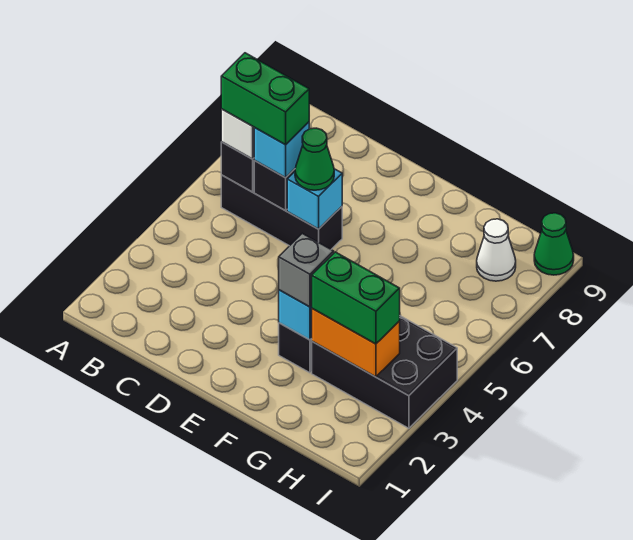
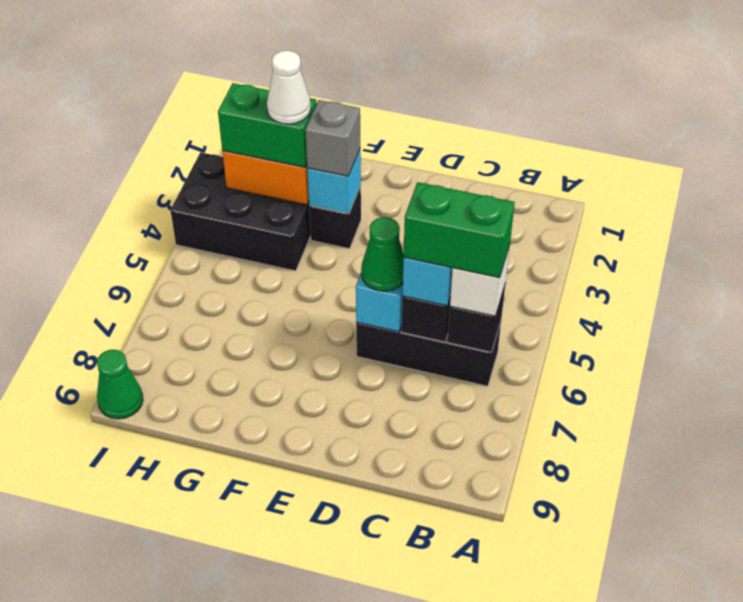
white 1x1 cone [477,219,516,281] -> white 1x1 cone moved to [267,50,311,124]

